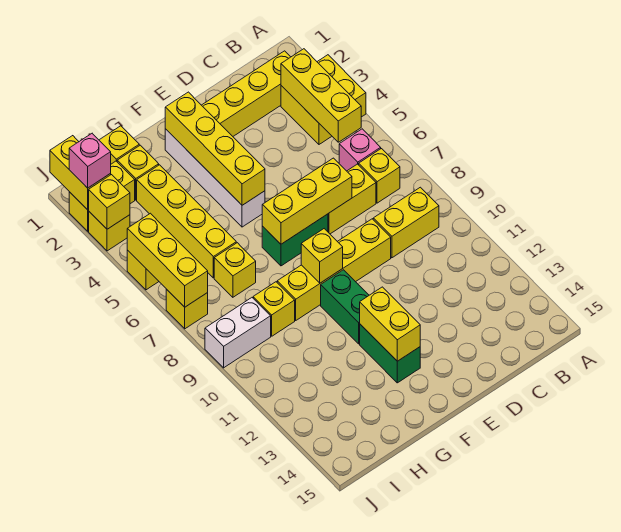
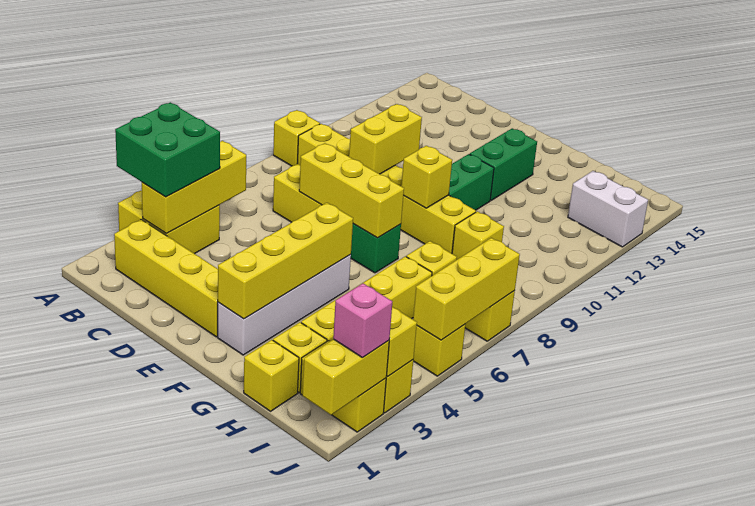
none -> green 2x2 brick [115,102,220,197]
pink 1x1 brick [339,129,381,171] -> none
yellow 1x1 brick [359,149,400,203] -> yellow 1x1 brick moved to [273,110,320,166]
yellow 1x2 brick [360,287,420,361] -> yellow 1x2 brick moved to [349,104,422,174]
white 1x2 brick [205,298,271,368] -> white 1x2 brick moved to [568,171,648,247]

